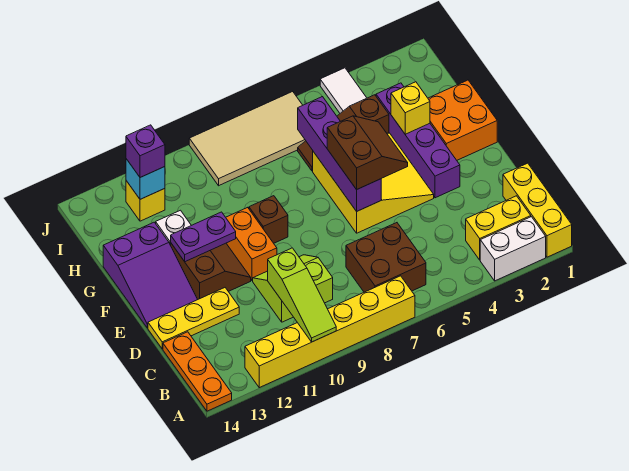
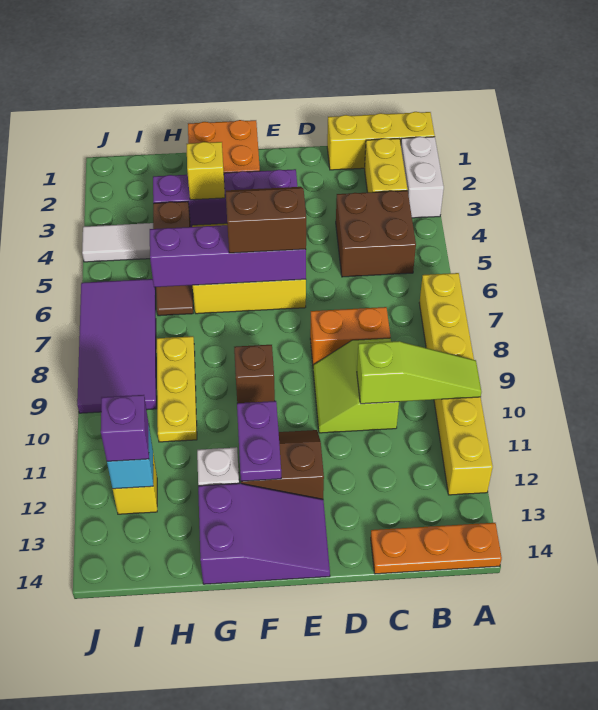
brown 2x2 brick [346,223,426,292] -> brown 2x2 brick moved to [336,191,416,277]
yellow 1x3 plate [148,288,239,349] -> yellow 1x3 plate moved to [157,336,197,442]
orange 1x2 brick [226,207,277,281] -> orange 1x2 brick moved to [310,307,390,365]
tan 2x4 tile [189,91,306,186] -> purple 2x4 tile [77,279,157,413]

